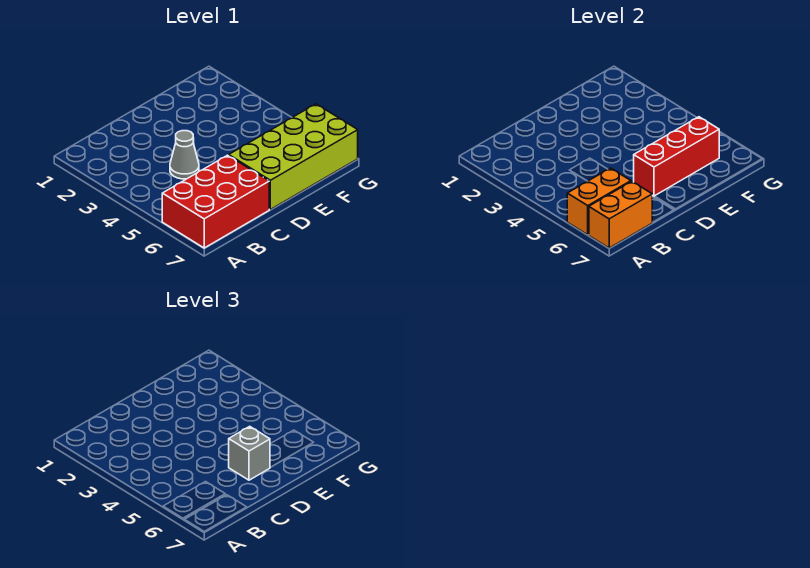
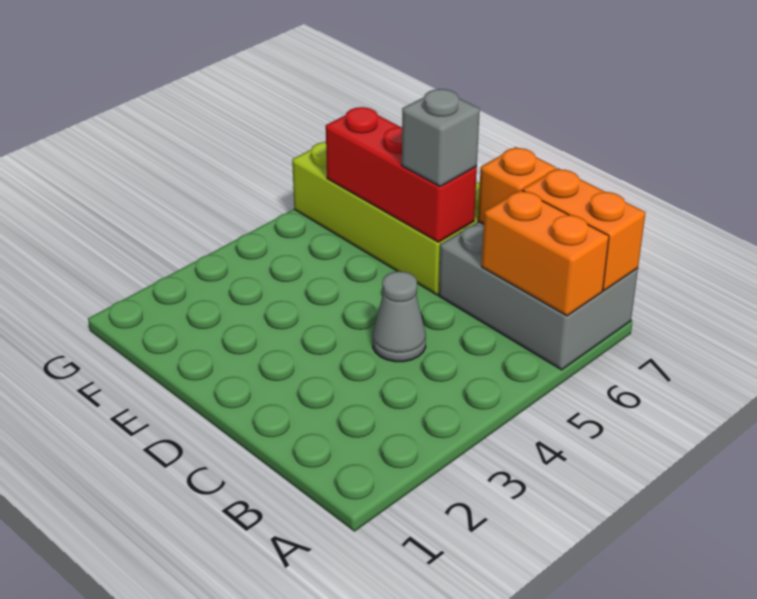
red 2x3 brick [162,155,269,248] -> grey 2x3 brick [439,222,638,370]
none -> orange 1x1 brick [478,147,556,224]

